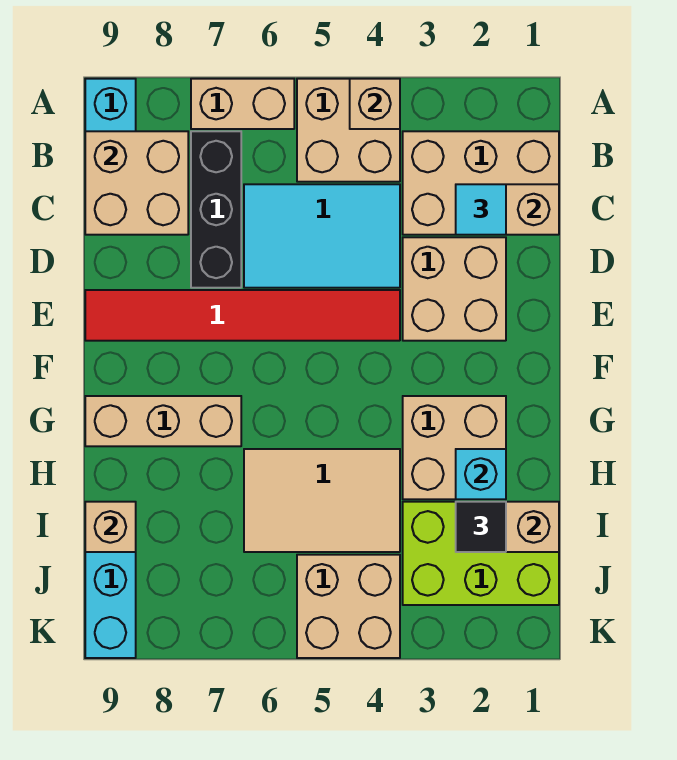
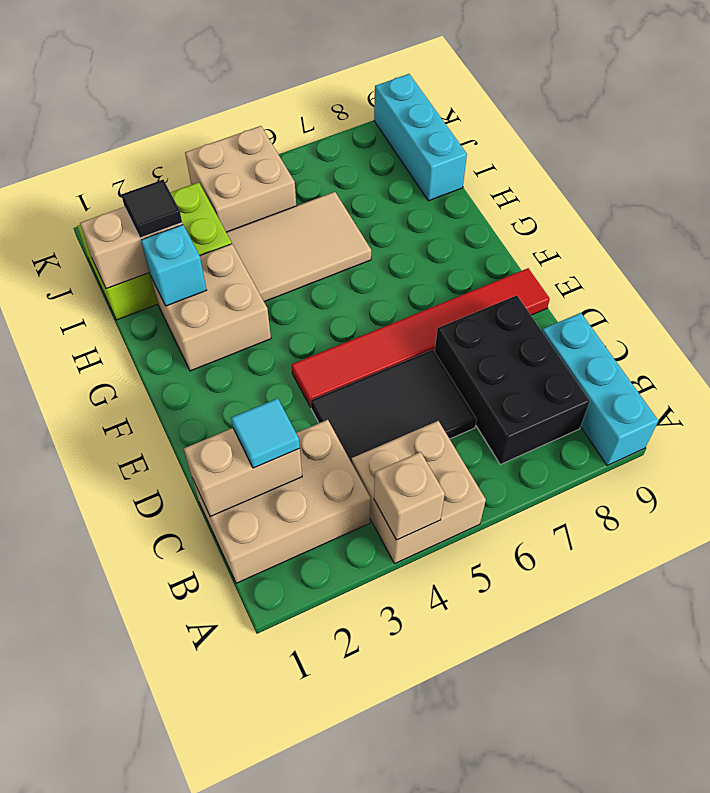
tan 1x2 brick [191,79,294,129] -> none
black 1x3 brick [191,131,241,288] -> black 2x3 brick [435,295,590,464]
tan 2x2 brick [85,131,188,235] -> none
cyan 2x3 tile [244,184,400,288] -> black 2x3 tile [311,349,477,463]
tan 2x2 brick [403,237,506,341] -> none
tan 1x3 brick [85,396,241,446] -> none
tan 1x1 brick [85,502,136,552] -> none

